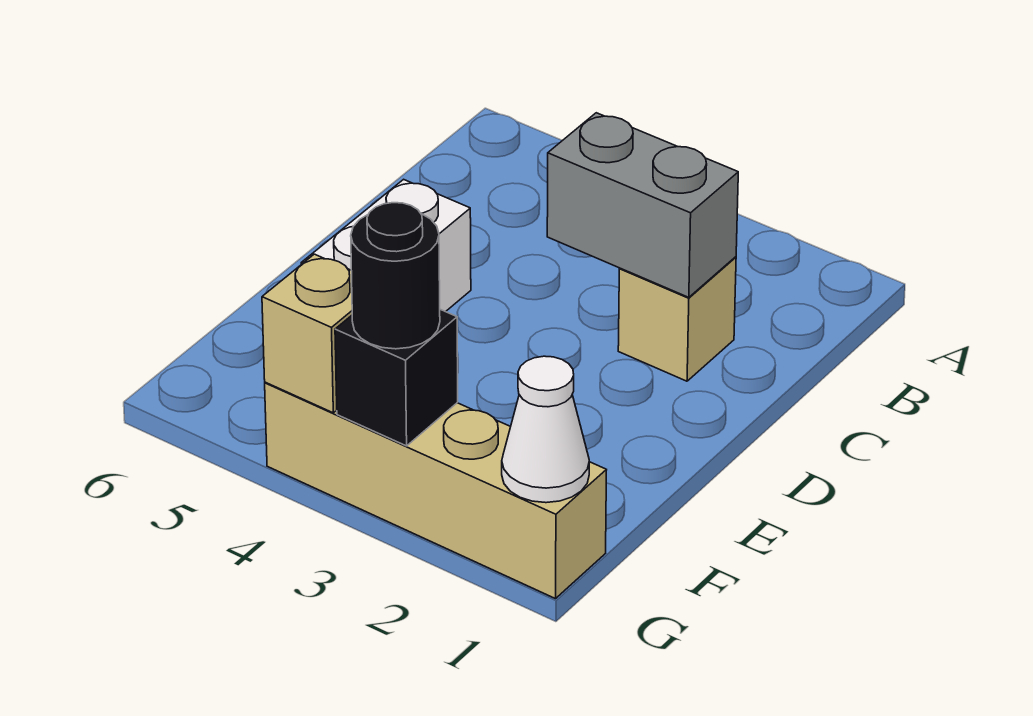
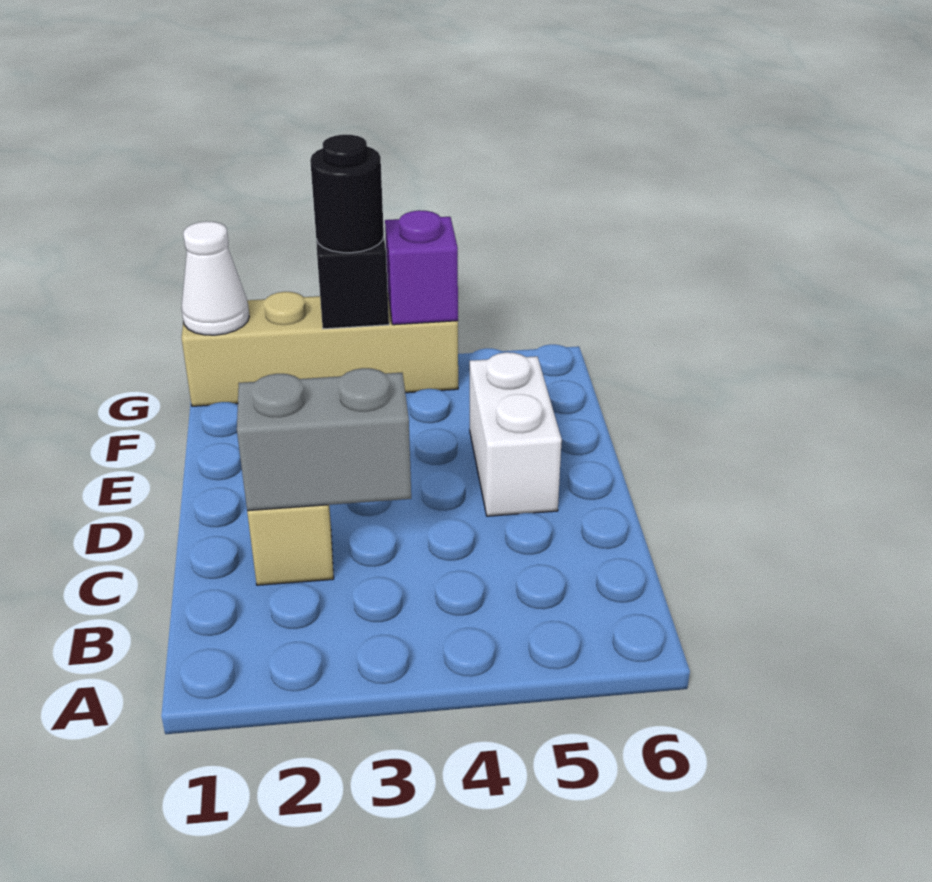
tan 1x1 brick [262,254,352,413] -> purple 1x1 brick [385,210,458,325]

